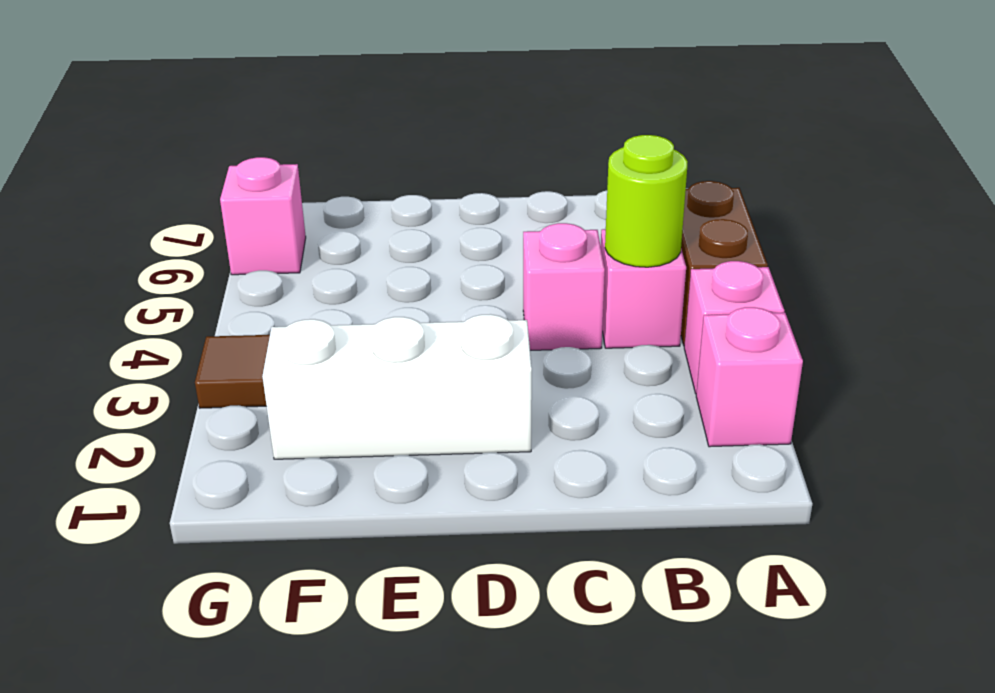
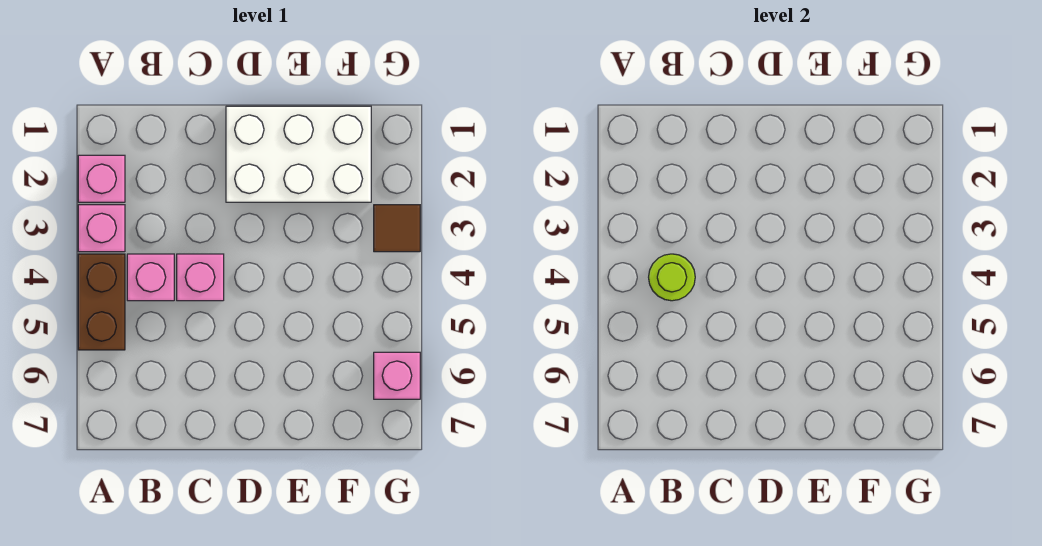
white 1x3 brick [262,314,532,459] -> white 2x3 brick [226,106,371,202]

